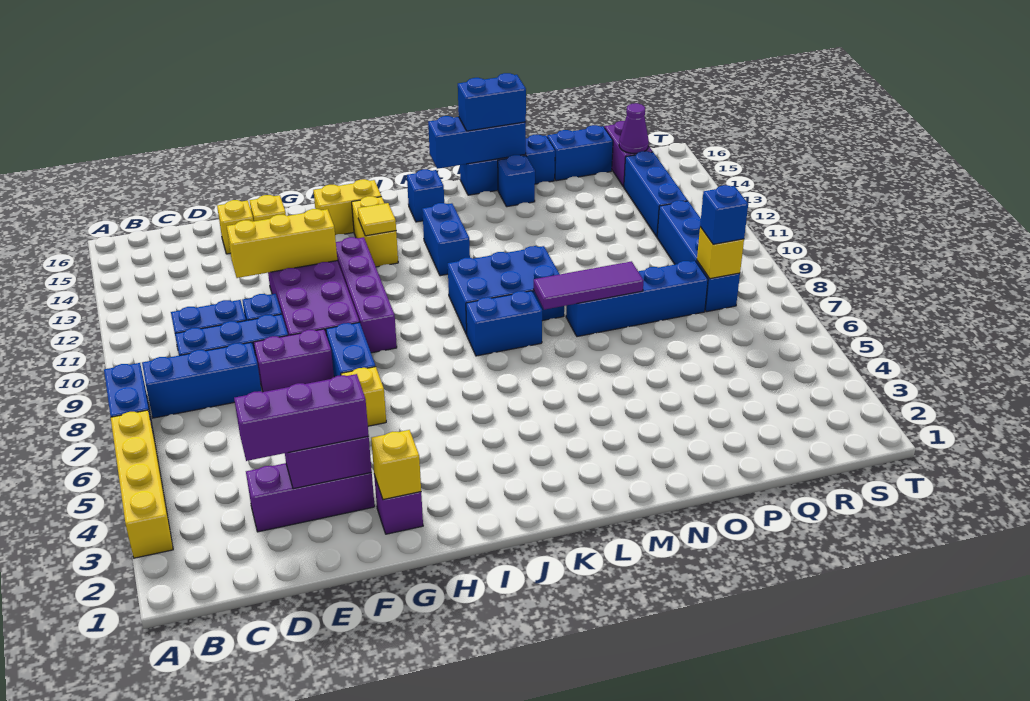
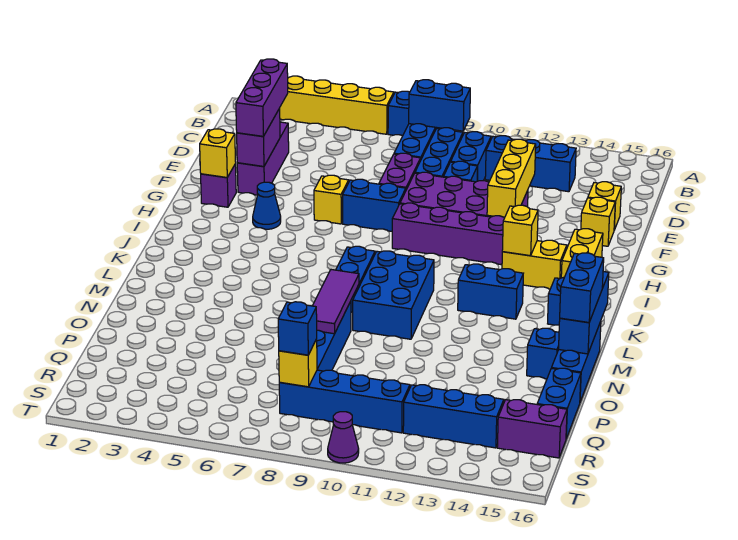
none -> blue 1x2 brick [409,80,470,131]
none -> blue 1x3 brick [485,136,576,192]
none -> blue 1x1 cone [253,182,281,229]
yellow 1x1 tile [358,203,396,236] -> yellow 1x1 brick [502,205,538,256]
purple 1x1 cone [619,103,649,154] -> purple 1x1 cone moved to [328,412,359,463]

